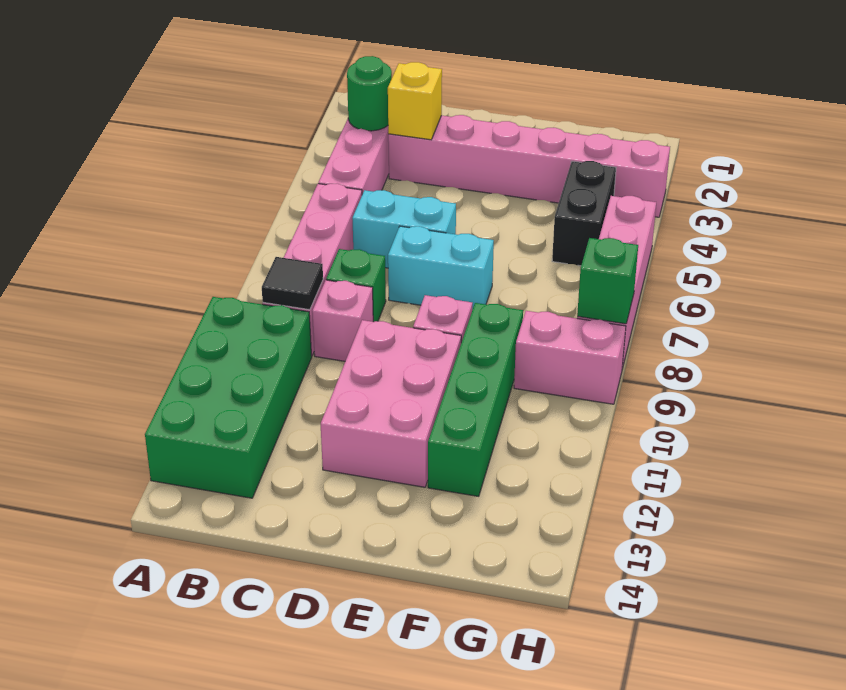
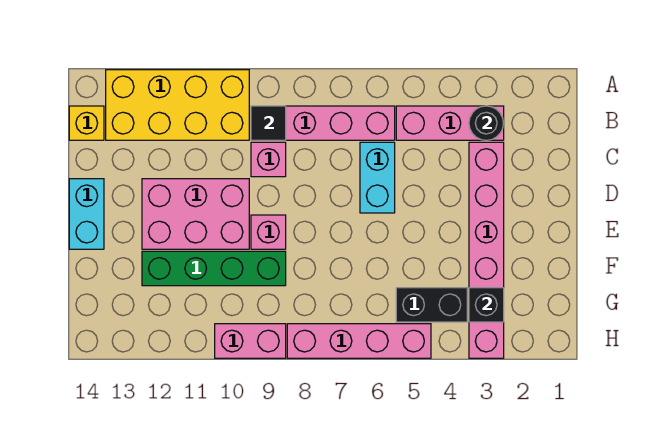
green 2x4 brick [145,297,312,498] -> yellow 2x4 brick [106,70,249,140]
green 1x1 round brick [347,56,392,131] -> black 1x1 round brick [469,106,504,140]
yellow 1x1 brick [388,62,442,140] -> yellow 1x1 brick moved to [69,106,104,140]
green 1x1 brick [326,249,386,322] -> none
cyan 1x2 brick [388,226,494,310] -> cyan 1x2 brick moved to [69,179,104,249]
none -> black 1x1 brick [469,288,504,322]
pink 1x2 brick [514,311,626,404] -> pink 1x2 brick turned to [215,324,286,358]
green 1x1 brick [577,238,638,324] -> none

